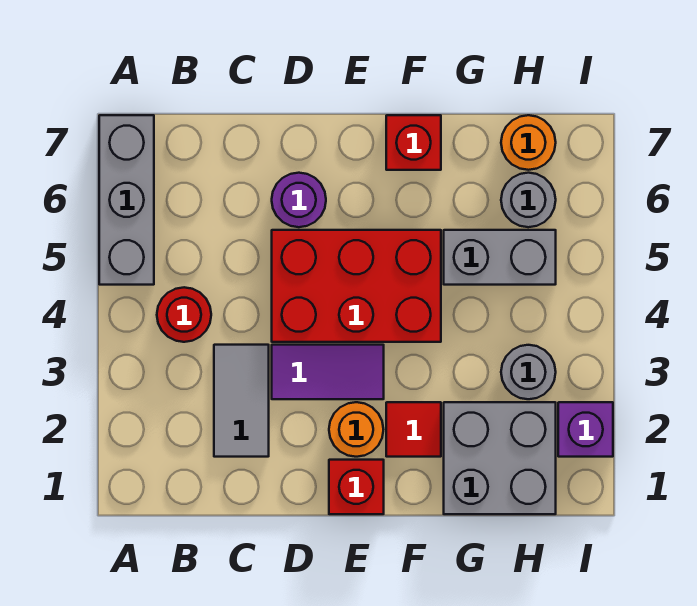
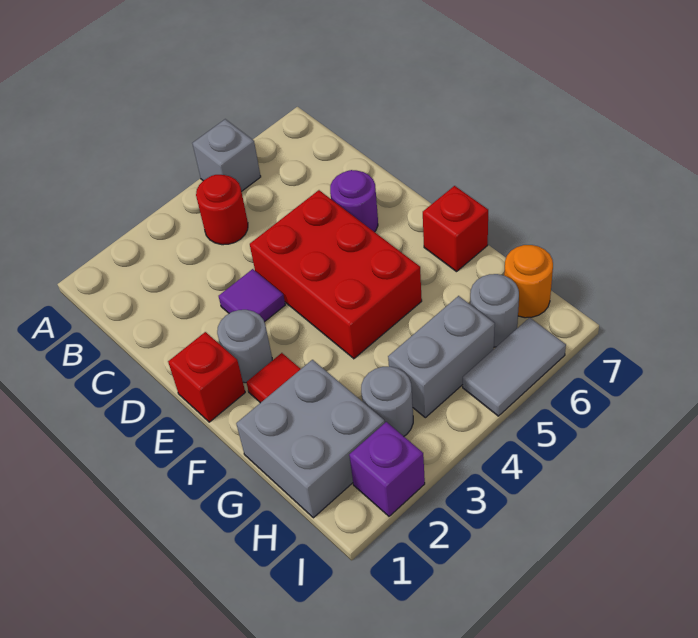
grey 1x3 brick [99,115,154,285] -> grey 1x1 brick [192,119,261,191]
grey 1x2 tile [214,345,269,457] -> grey 1x2 tile moved to [463,317,566,416]
purple 1x2 tile [272,345,384,399] -> purple 1x1 tile [219,269,285,322]
orange 1x1 round brick [329,402,383,457] -> grey 1x1 round brick [217,310,272,383]
grey 1x2 brick [444,230,556,285] -> grey 1x2 brick turned to [388,296,495,418]

